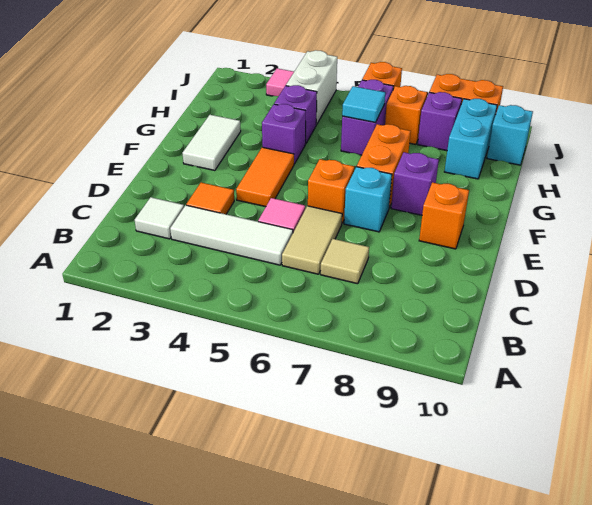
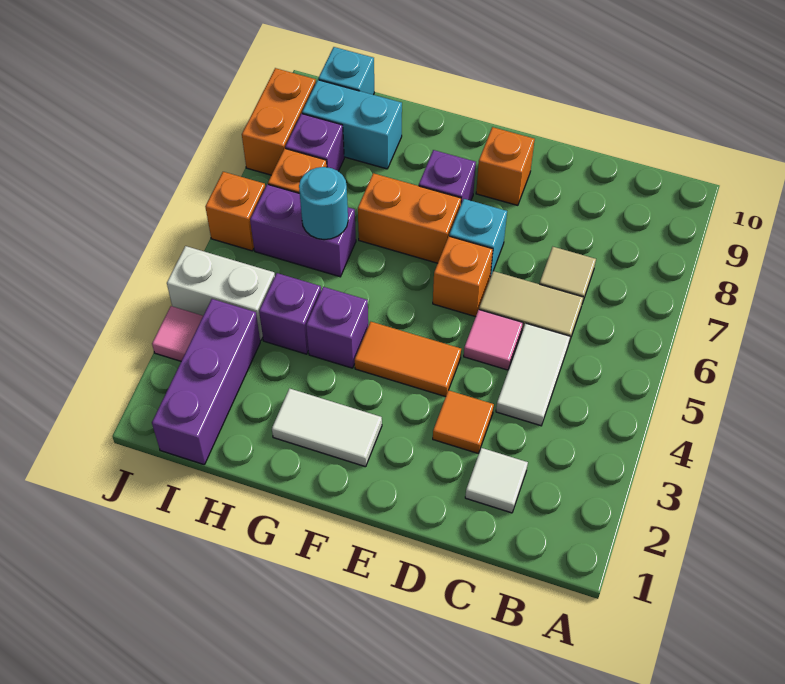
white 1x3 tile [170,205,293,265] -> white 1x2 tile [496,323,570,426]
cyan 1x1 tile [342,86,385,122] -> cyan 1x1 round brick [299,167,348,240]
none -> purple 1x3 brick [152,299,260,464]

